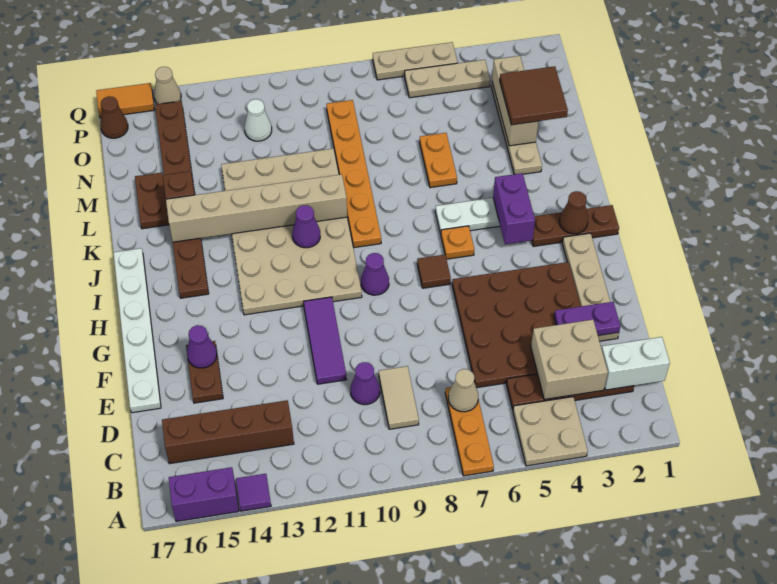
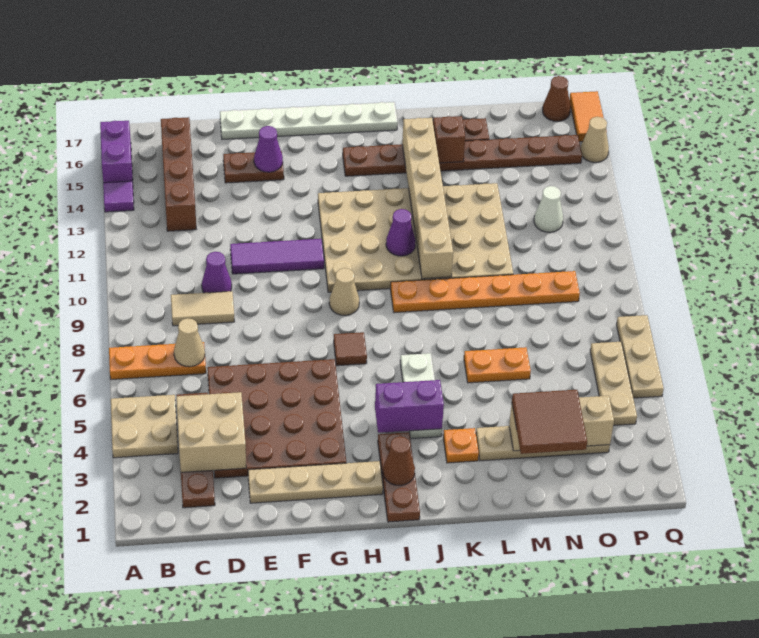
white 1x2 brick [602,337,670,390] -> none
purple 1x2 plate [554,302,620,336] -> none
purple 1x1 cone [361,253,389,295] -> tan 1x1 cone [329,268,359,315]
orange 1x1 plate [441,226,474,259] -> orange 1x1 plate moved to [443,428,479,463]

